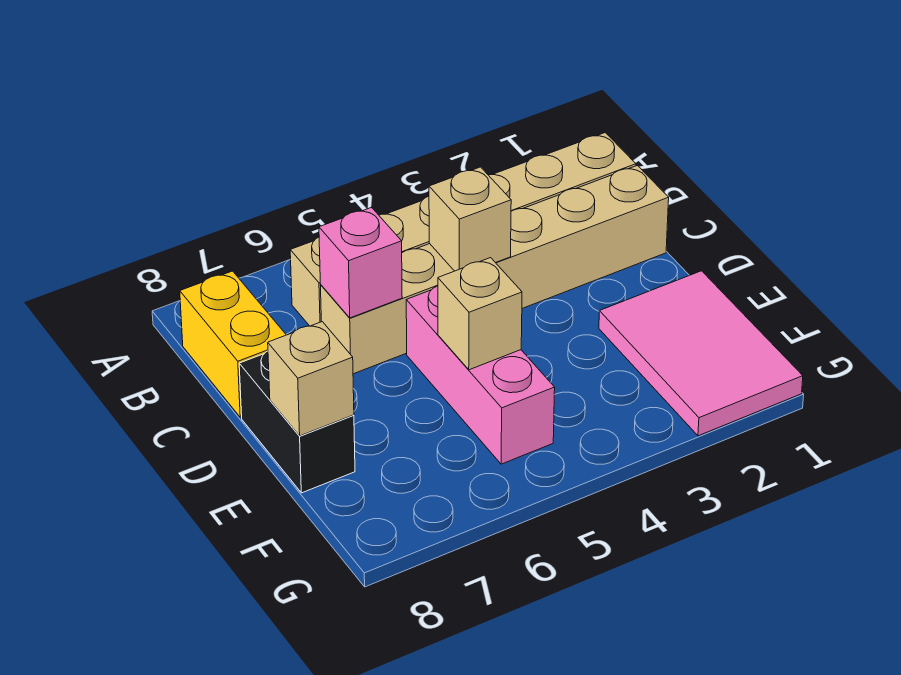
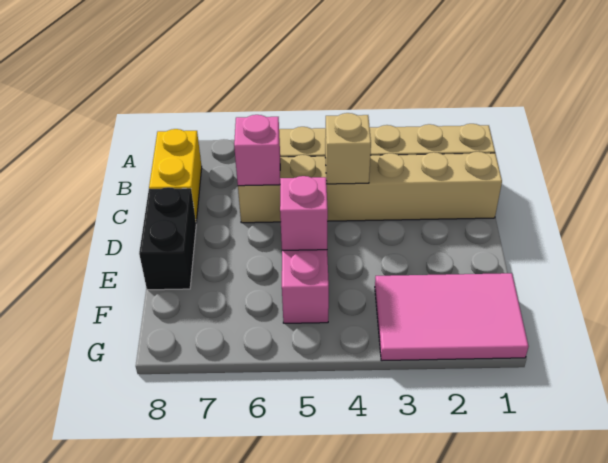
pink 2x3 tile [599,271,803,436] -> pink 2x3 tile turned to [375,273,529,361]
tan 1x1 brick [438,258,522,370] -> pink 1x1 brick [280,176,328,250]
tan 1x1 brick [268,322,354,436] -> none

